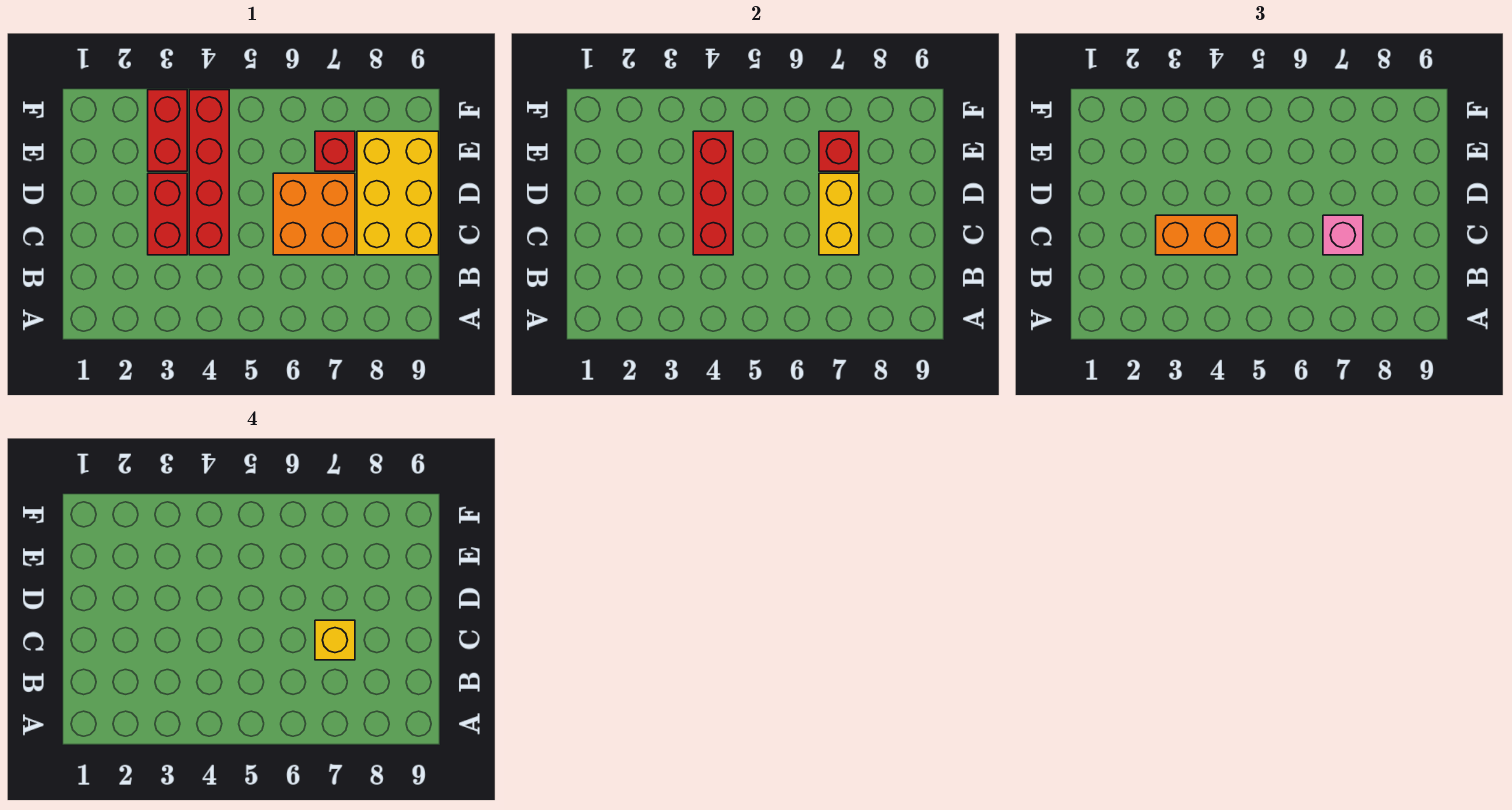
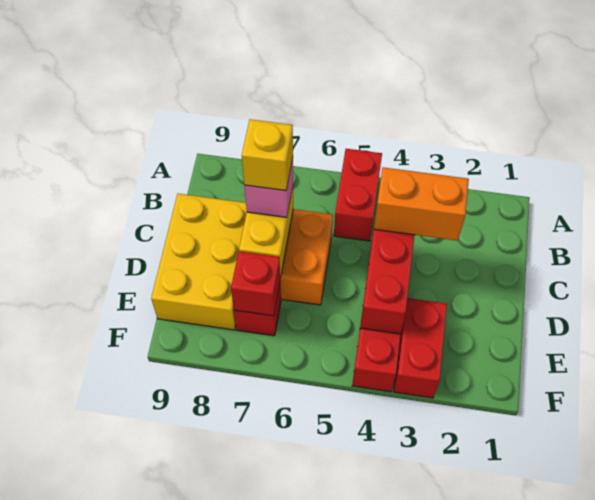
red 1x2 brick [148,173,187,255] -> red 1x2 brick moved to [334,149,382,241]

